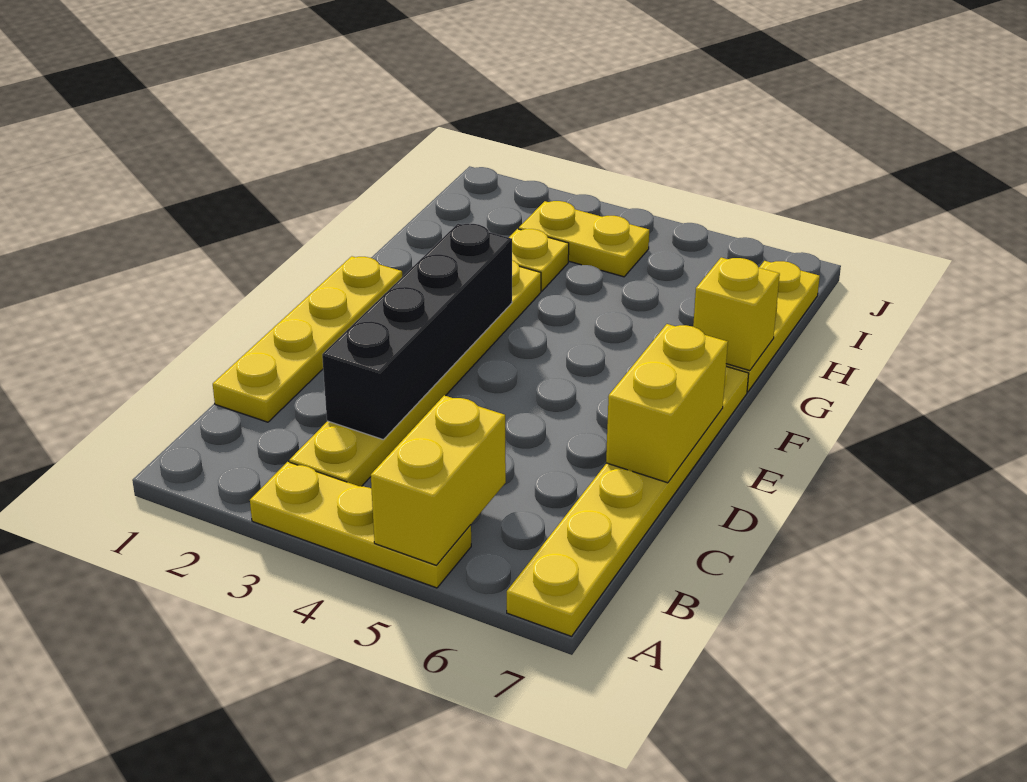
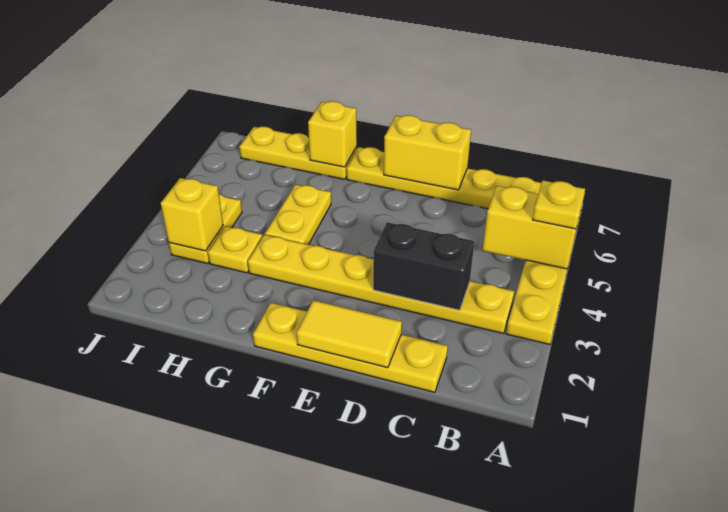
none -> yellow 1x1 plate [532,181,585,229]
black 1x4 brick [322,224,512,439] -> black 1x2 brick [373,222,475,310]
none -> yellow 1x2 tile [297,300,402,368]
none -> yellow 1x2 plate [265,185,331,245]
none -> yellow 1x1 brick [161,178,223,251]

